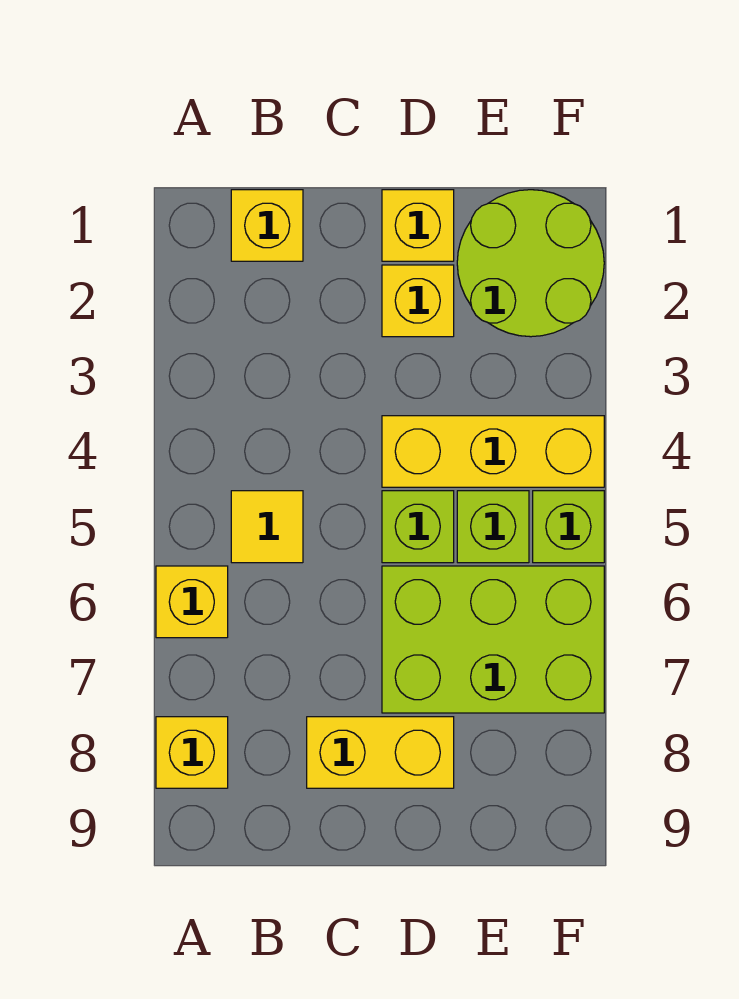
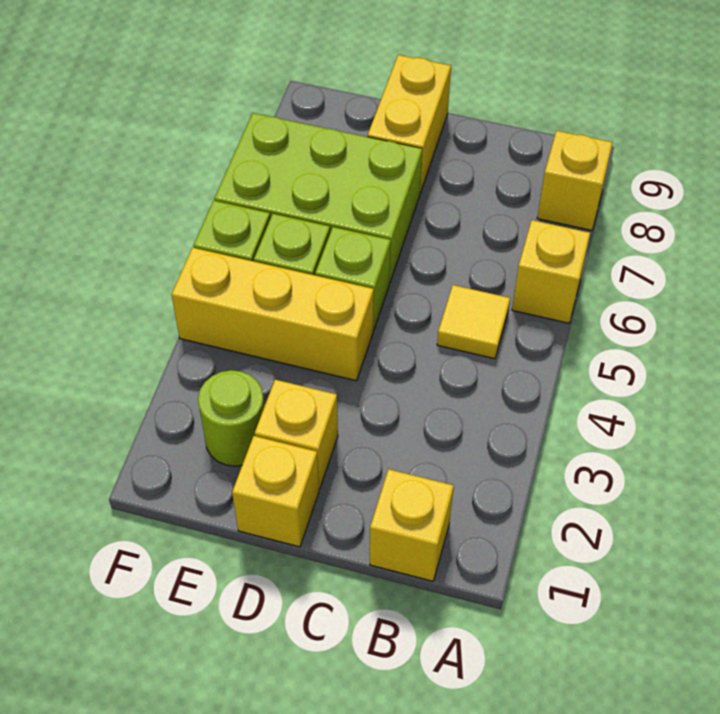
yellow 1x2 brick [307,717,454,788] -> yellow 1x2 brick turned to [368,55,451,193]
lime 2x2 round brick [457,190,604,337] -> lime 1x1 round brick [198,370,264,466]

